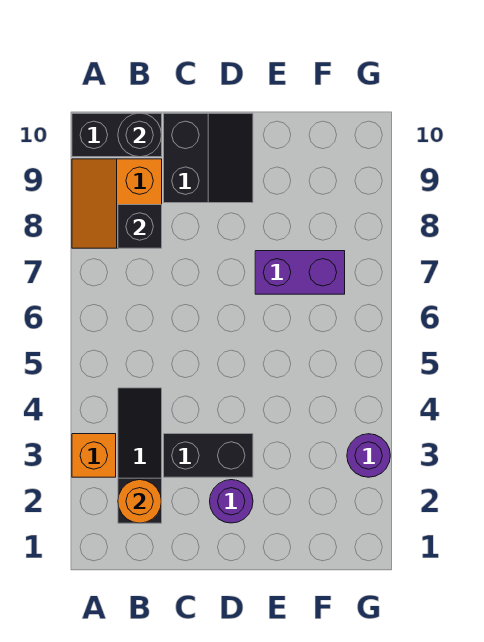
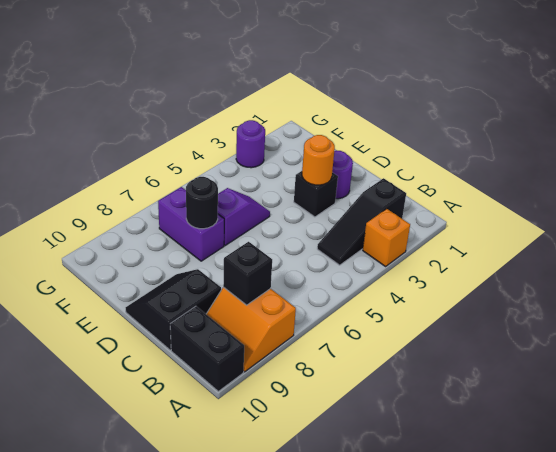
orange 2x2 slope [72,159,162,248] -> orange 2x2 slope turned to [206,287,296,372]
orange 1x1 round brick [118,480,161,523] -> orange 1x1 round brick moved to [302,135,335,185]
black 1x1 round brick [118,113,161,157] -> black 1x1 round brick moved to [186,177,218,229]
black 1x2 brick [164,434,253,477] -> black 1x1 brick [294,171,338,217]
none -> purple 1x2 slope [218,188,270,246]

